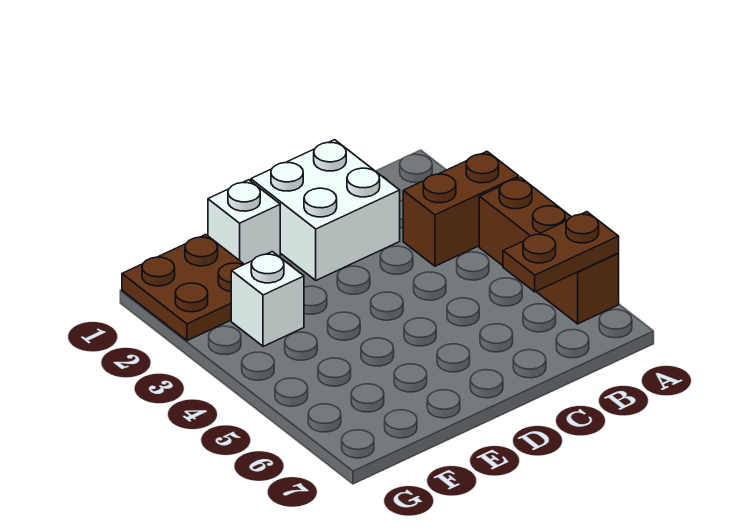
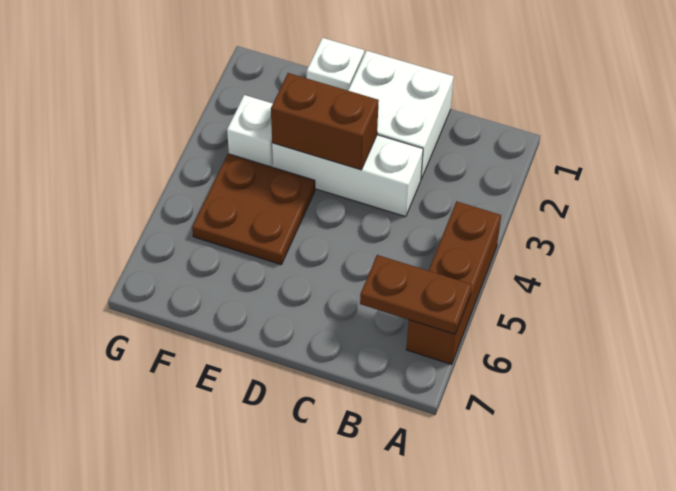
brown 1x2 brick [403,152,519,266] -> brown 1x2 brick moved to [271,73,379,170]
none -> white 1x3 brick [272,135,423,217]
brown 2x2 plate [122,235,244,341] -> brown 2x2 plate moved to [192,154,315,265]

